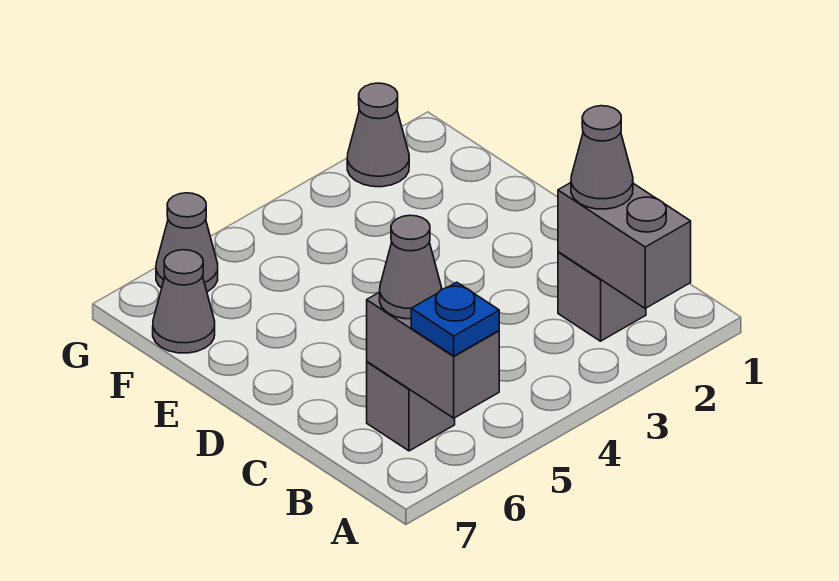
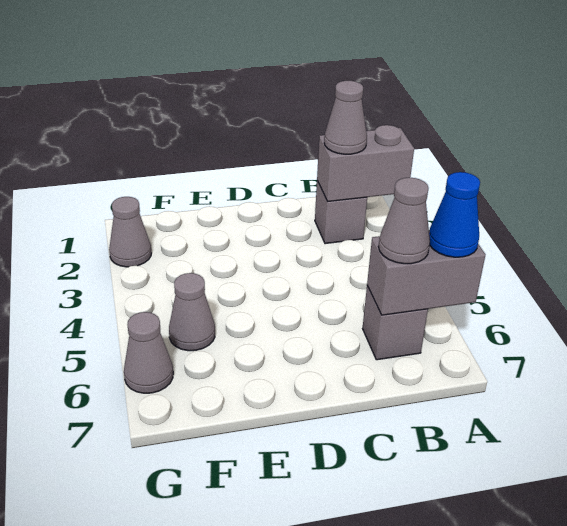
blue 1x1 plate [411,282,499,356] -> blue 1x1 cone [429,172,480,257]
grey 1x1 cone [153,250,215,353] -> grey 1x1 cone moved to [169,273,215,351]

